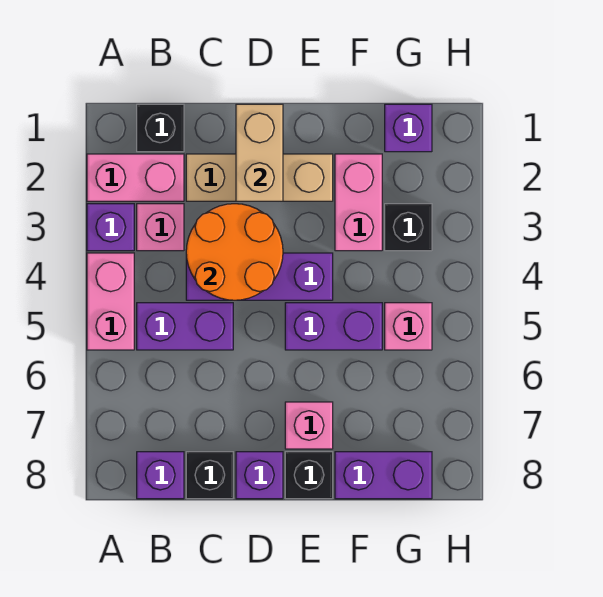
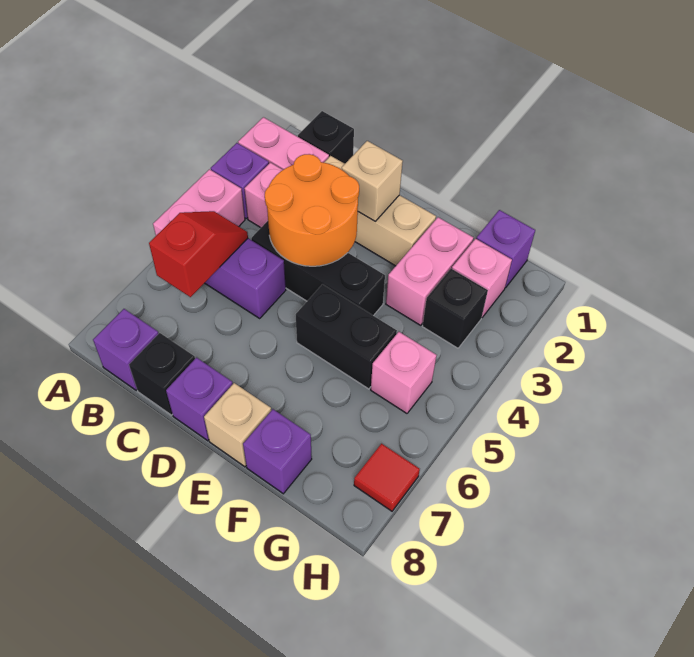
none -> red 1x2 slope [149,211,248,297]
purple 1x3 brick [186,253,333,300] -> black 1x3 brick [251,221,385,316]
tan 1x2 brick [236,104,283,201] -> tan 1x1 brick [342,141,403,221]
purple 1x2 brick [285,303,382,350] -> black 1x2 brick [296,284,397,389]
pink 1x1 brick [285,402,333,449] -> pink 1x1 brick moved to [452,239,512,317]
black 1x1 brick [285,452,333,499] -> tan 1x1 brick [204,383,271,467]
purple 1x2 brick [335,452,432,499] -> purple 1x1 brick [243,409,312,494]
none -> red 1x1 tile [354,444,420,511]

